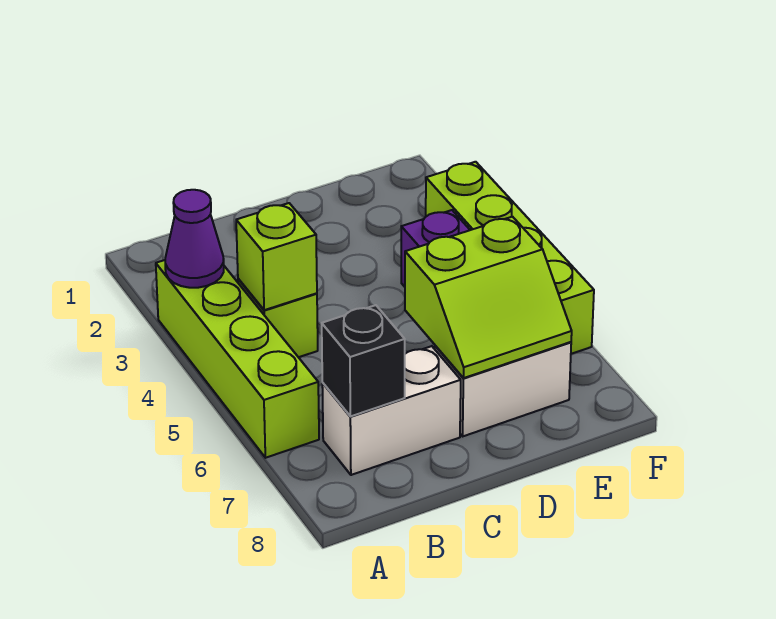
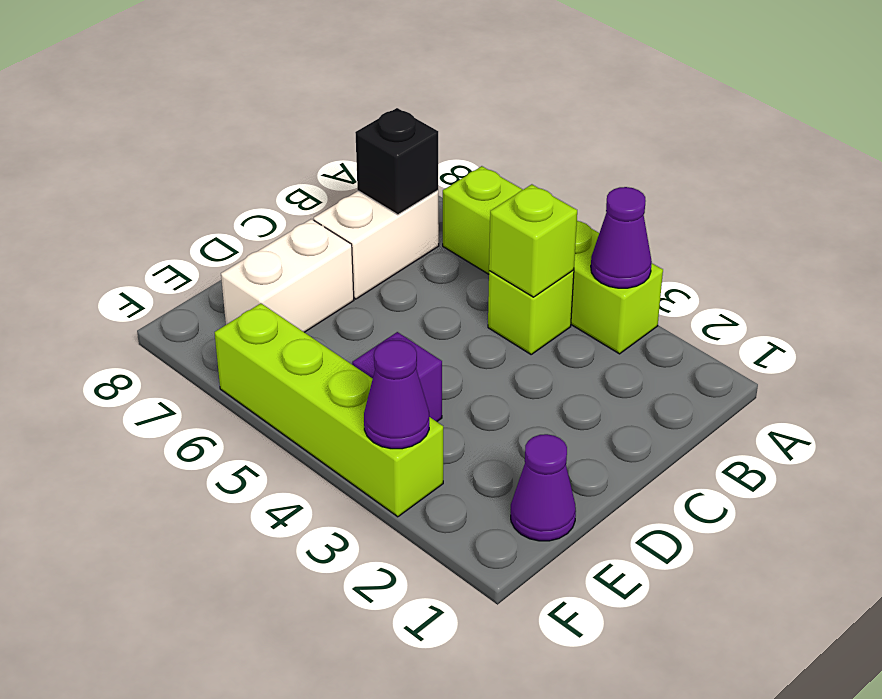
lime 2x2 slope [405,217,572,378] -> none
none -> purple 1x1 cone [511,434,576,541]
none -> purple 1x1 cone [364,340,429,449]

